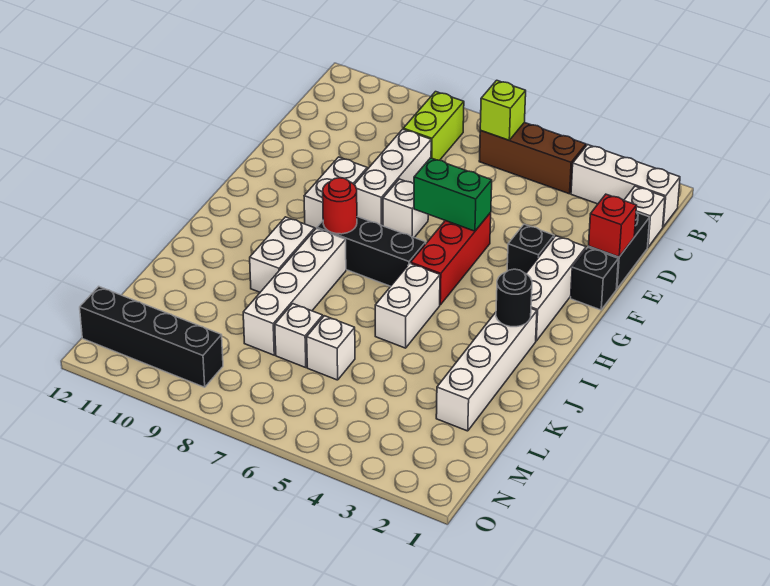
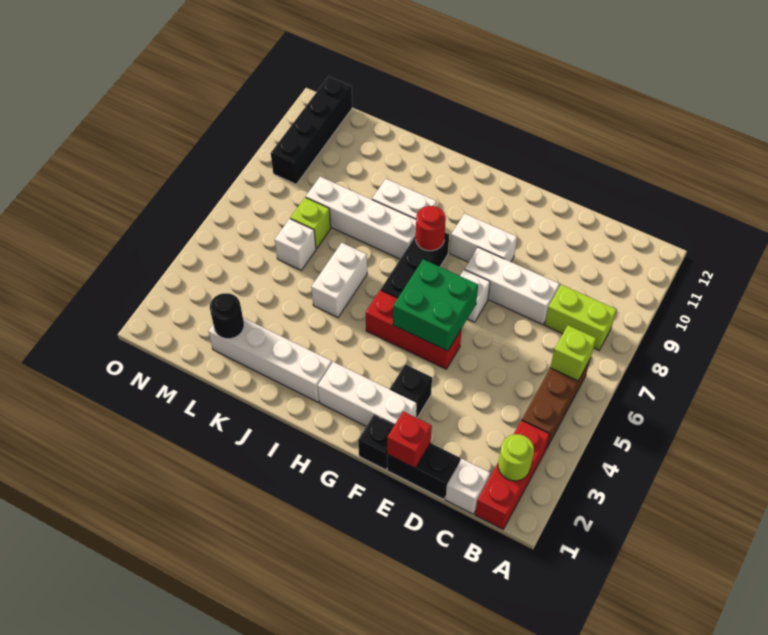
white 1x3 brick [571,145,680,227] -> red 1x3 brick [475,420,550,529]
none -> lime 1x1 round brick [498,434,534,481]
green 1x2 brick [414,158,492,231] -> green 2x2 brick [393,259,478,351]
black 1x1 round brick [496,269,532,327] -> black 1x1 round brick moved to [210,293,244,339]
white 1x2 brick [375,263,440,348] -> white 1x2 brick turned to [311,243,367,317]
white 1x1 brick [275,304,323,368] -> lime 1x1 brick [290,197,331,249]

